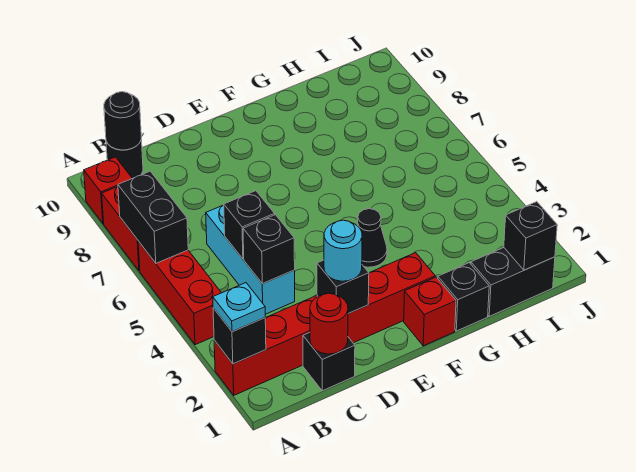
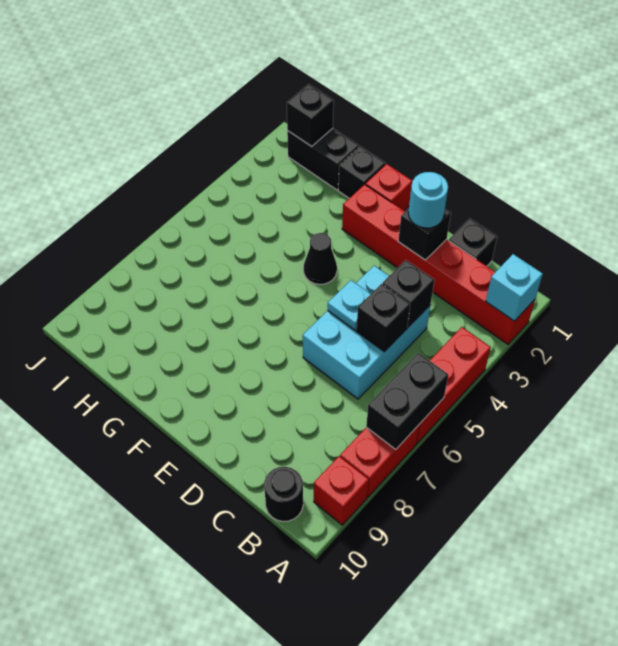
black 1x1 brick [213,308,266,364] -> cyan 1x1 brick [486,254,543,321]
cyan 1x1 plate [213,283,265,332] -> cyan 1x1 plate moved to [328,280,371,330]
black 1x1 round brick [104,92,141,150] -> none
red 1x1 round brick [310,293,348,354] -> none
cyan 1x3 brick [206,205,295,314] -> cyan 2x3 brick [303,266,430,399]

